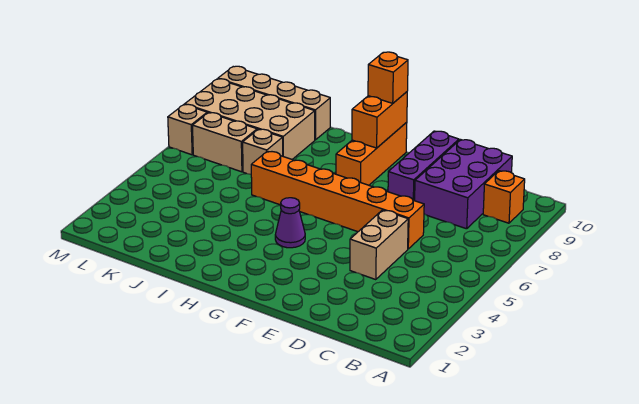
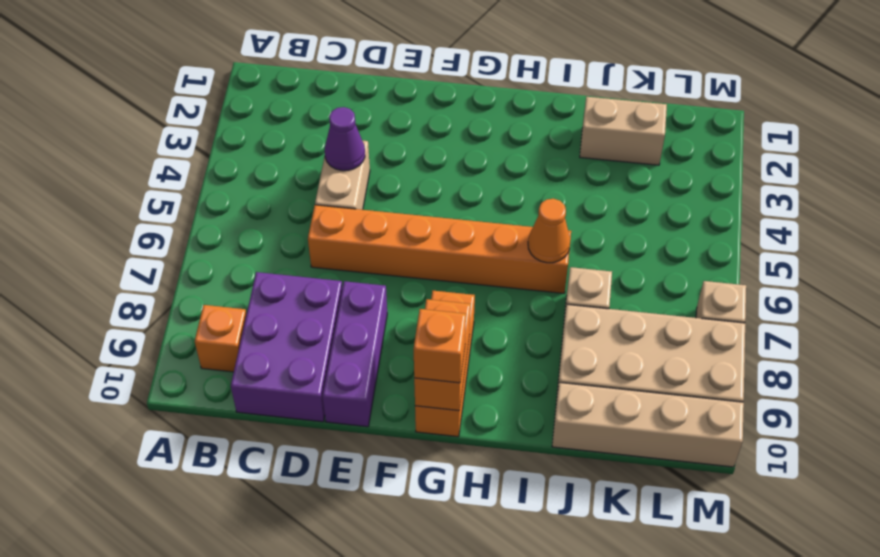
purple 1x1 cone [275,198,305,248] -> purple 1x1 cone moved to [325,107,365,171]
none -> orange 1x1 cone [528,199,570,263]
tan 1x2 brick [192,113,257,172] -> tan 1x2 brick moved to [580,97,667,165]

